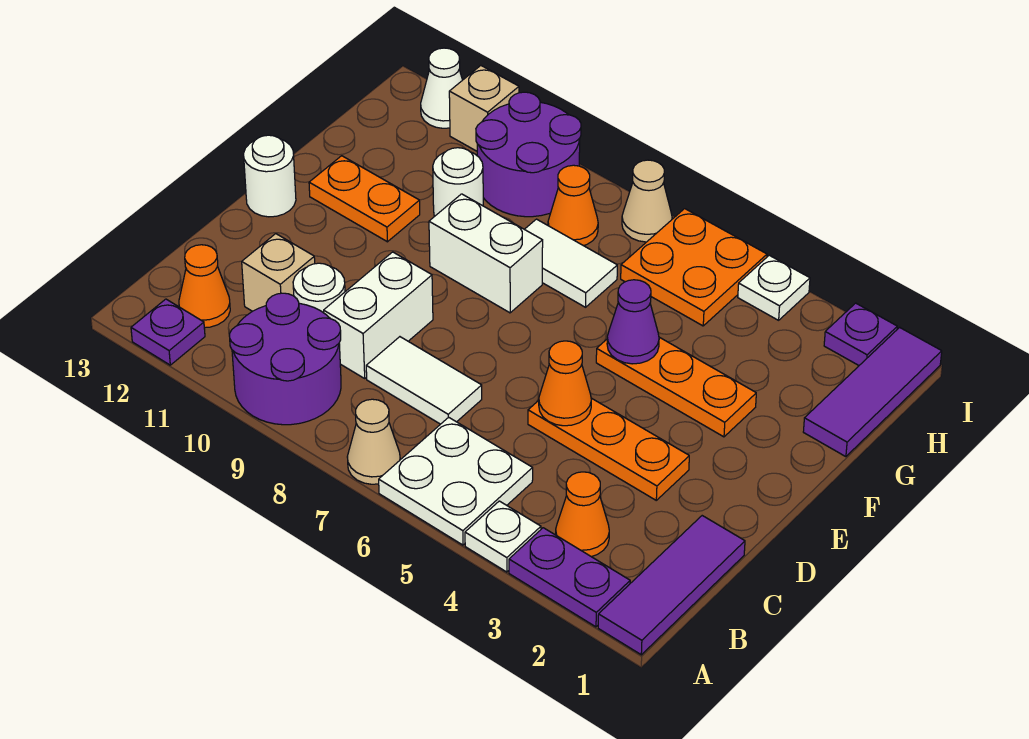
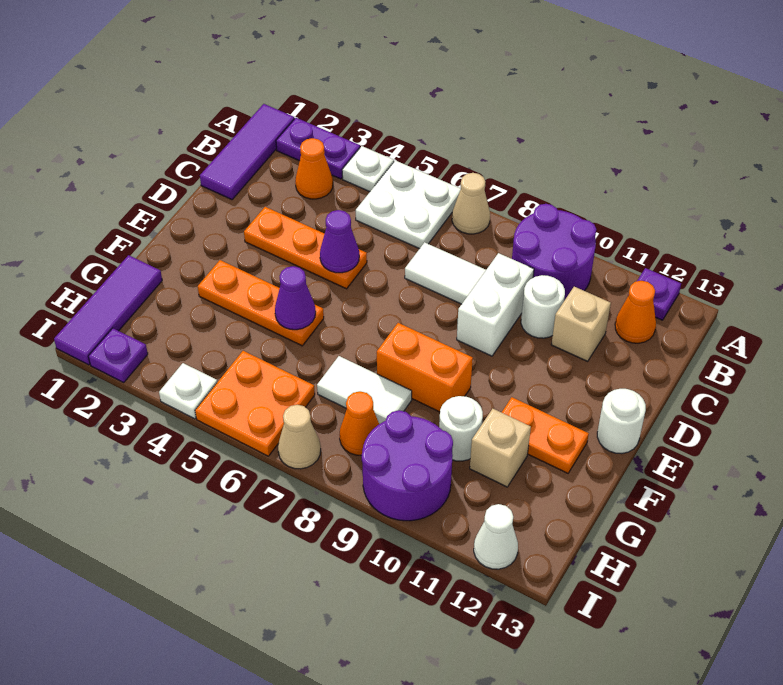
orange 1x1 cone [539,341,591,426] -> purple 1x1 cone [320,210,359,273]
white 1x2 brick [429,194,543,313] -> orange 1x2 brick [377,323,473,412]
tan 1x1 brick [449,66,519,151] -> tan 1x1 brick moved to [470,409,531,487]

